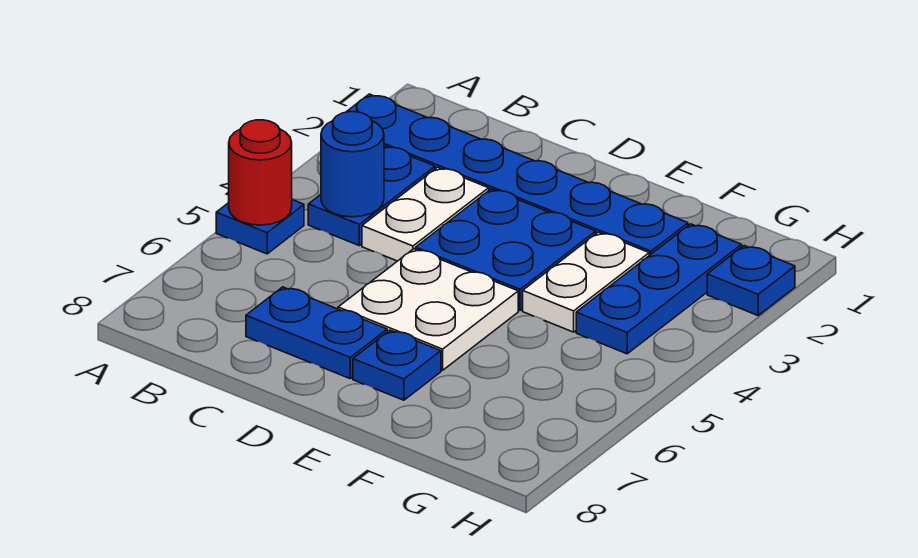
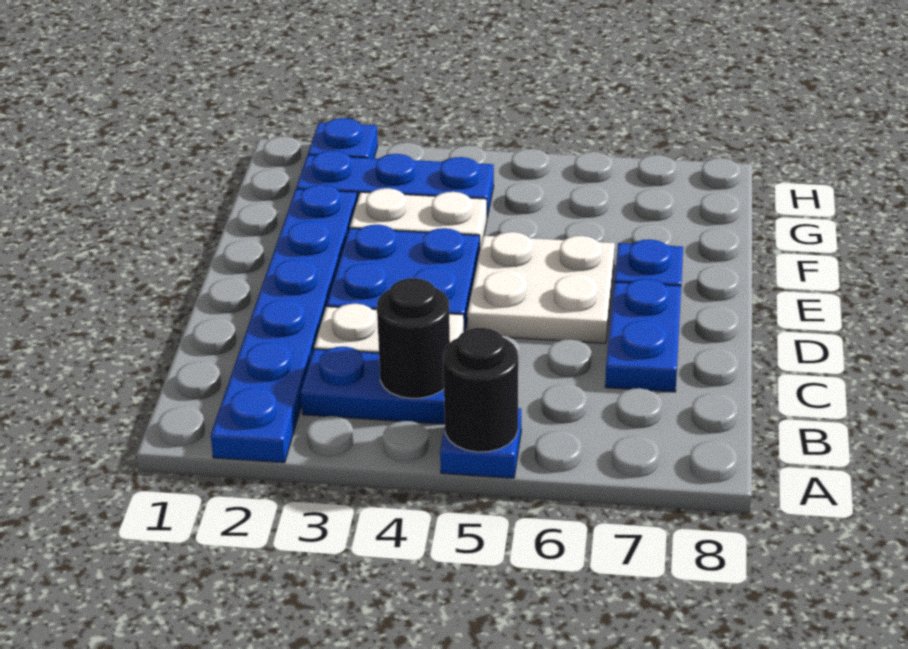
red 1x1 round brick [229,120,292,225] -> black 1x1 round brick [443,328,518,452]
blue 1x1 round brick [321,112,384,217] -> black 1x1 round brick [377,278,450,398]

